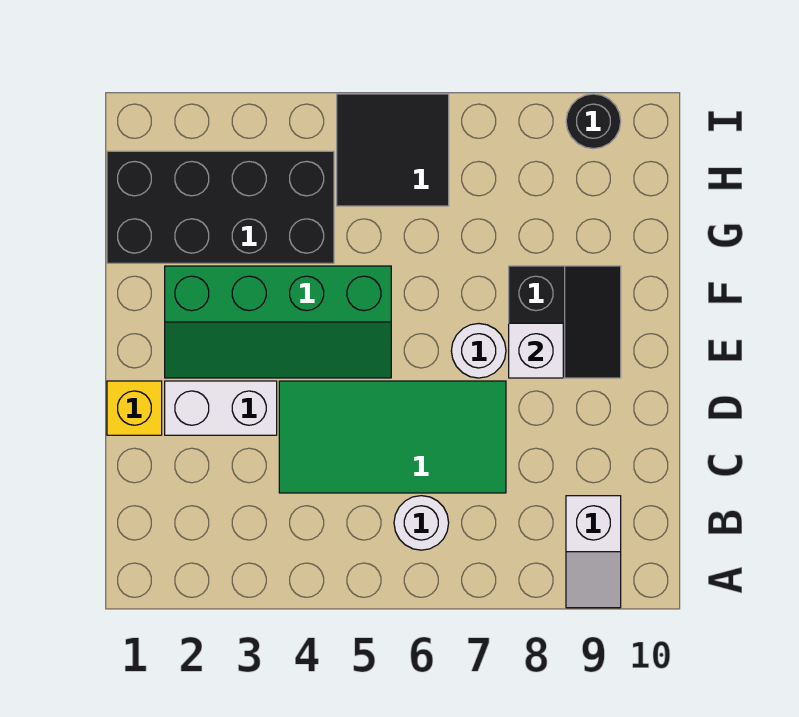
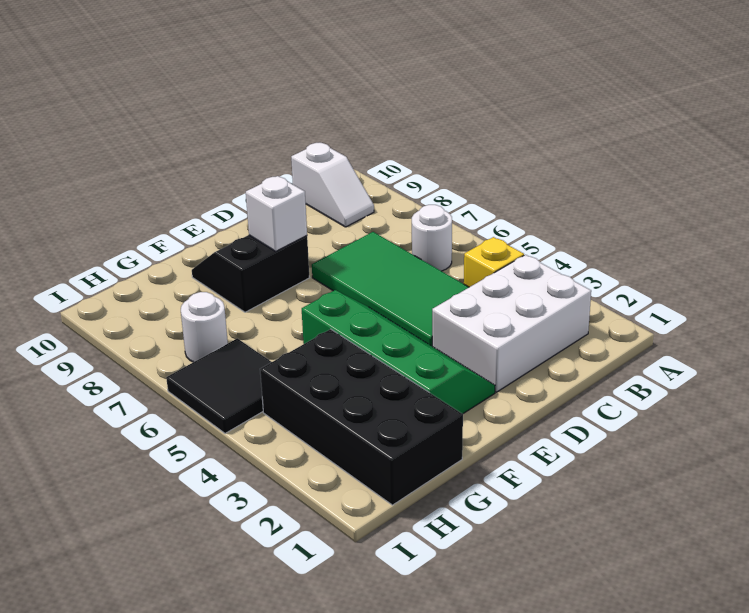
white 1x2 slope [566,496,621,608] -> white 1x2 slope turned to [291,143,374,227]
yellow 1x1 brick [107,381,162,435] -> yellow 1x1 brick moved to [464,237,524,287]
white 1x2 brick [165,381,277,435] -> white 2x3 brick [432,255,591,392]
white 1x1 round brick [451,324,506,378] -> white 1x1 round brick moved to [181,292,228,362]
black 1x1 round brick [566,94,621,149] -> none

